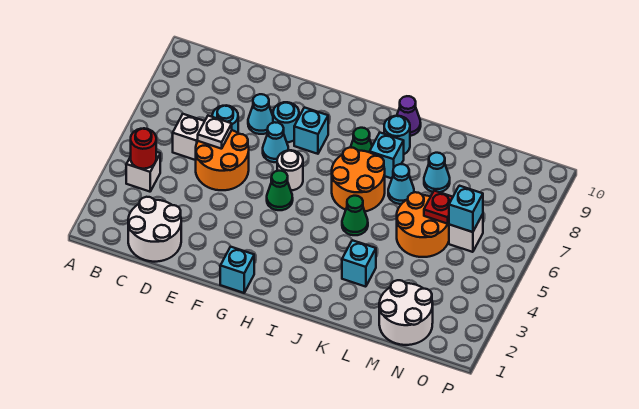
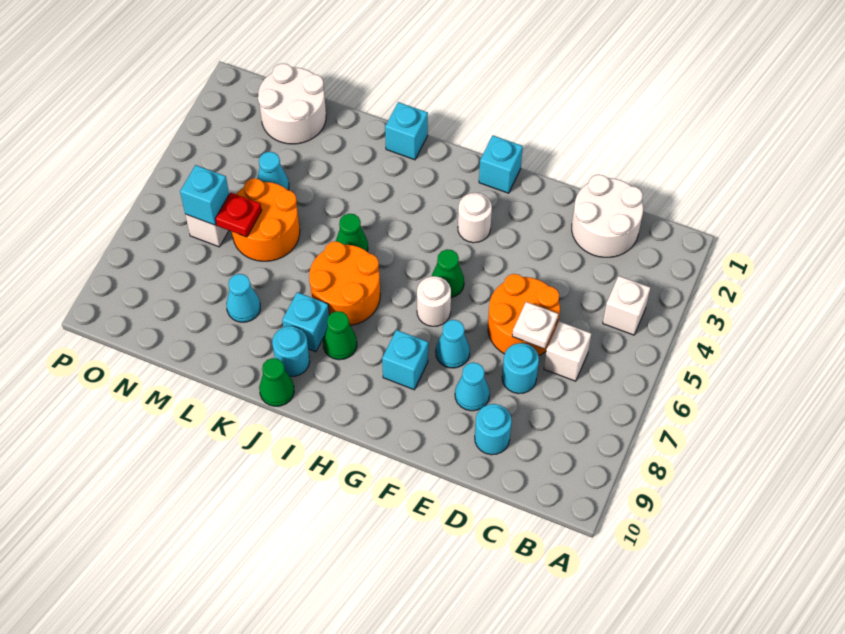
red 1x1 round brick [130,128,156,169] -> none
cyan 1x1 round brick [273,102,299,142] -> cyan 1x1 round brick moved to [475,404,512,455]
none -> white 1x1 round brick [458,193,492,243]
purple 1x1 cone [397,96,421,136] -> green 1x1 cone [259,358,294,406]
cyan 1x1 brick [342,240,376,287] -> cyan 1x1 brick moved to [385,102,428,160]
cyan 1x1 cone [388,164,414,204] -> cyan 1x1 cone moved to [257,152,289,190]

